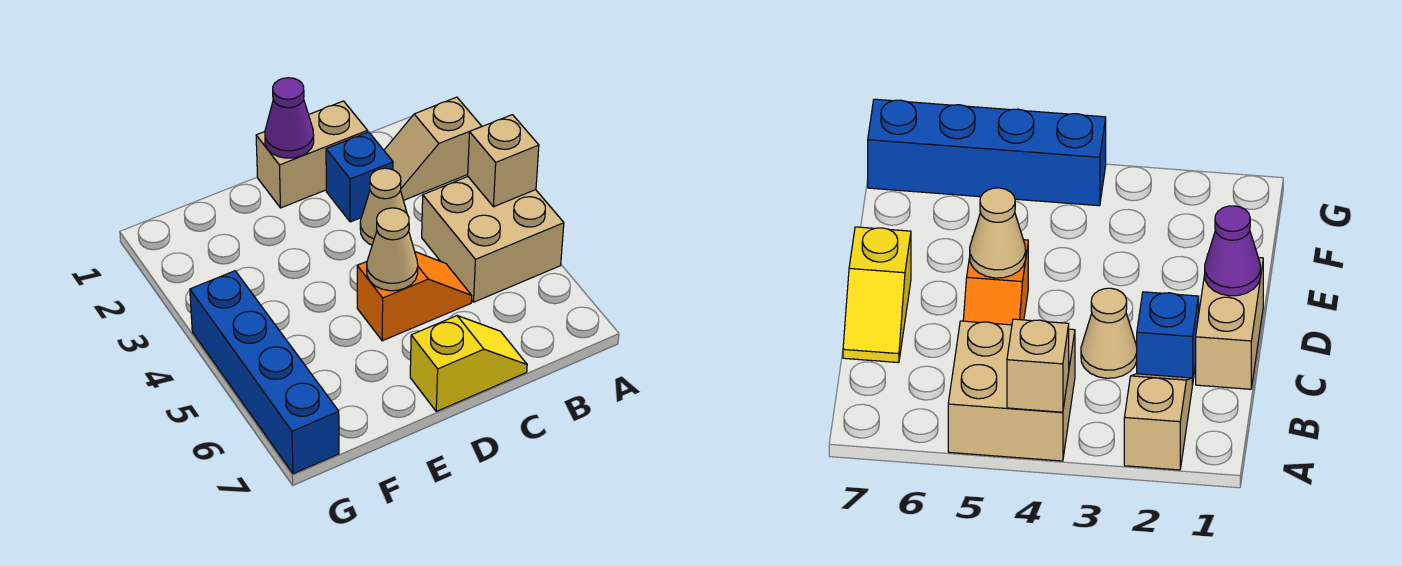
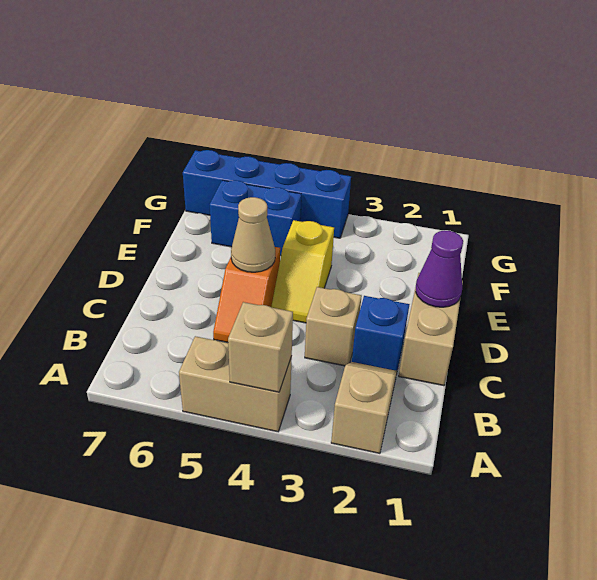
tan 2x2 brick [422,177,564,302] -> tan 1x2 brick [179,336,292,432]
tan 1x1 cone [360,168,407,245] -> tan 1x1 brick [305,287,362,366]
yellow 1x2 slope [410,316,527,411] -> yellow 1x2 slope moved to [271,220,334,323]
none -> blue 1x2 brick [210,180,301,256]

